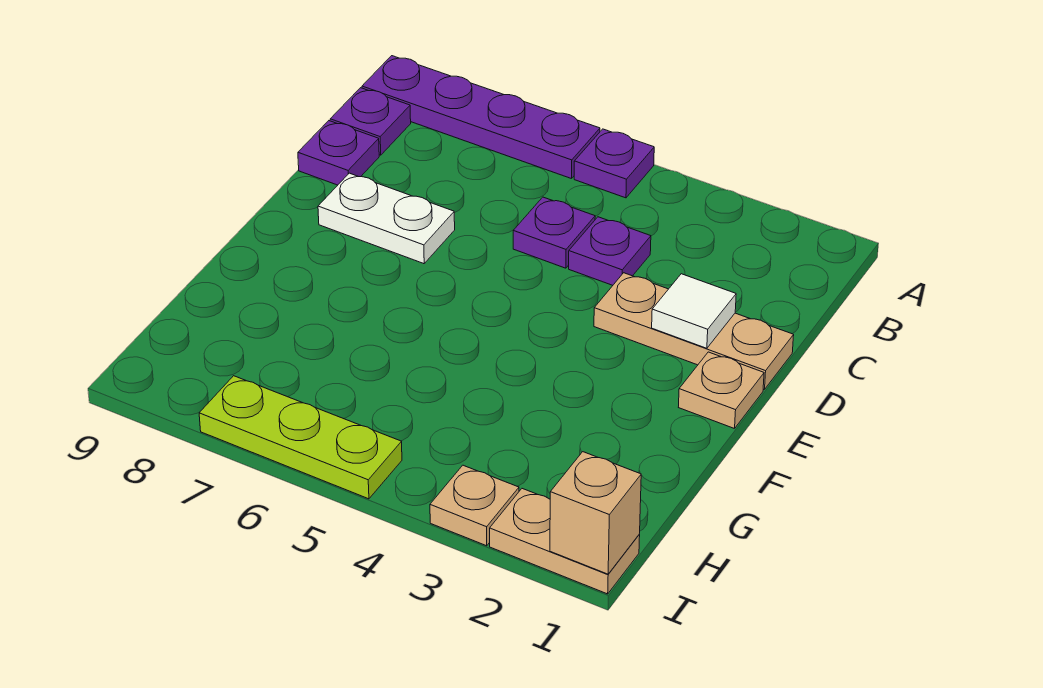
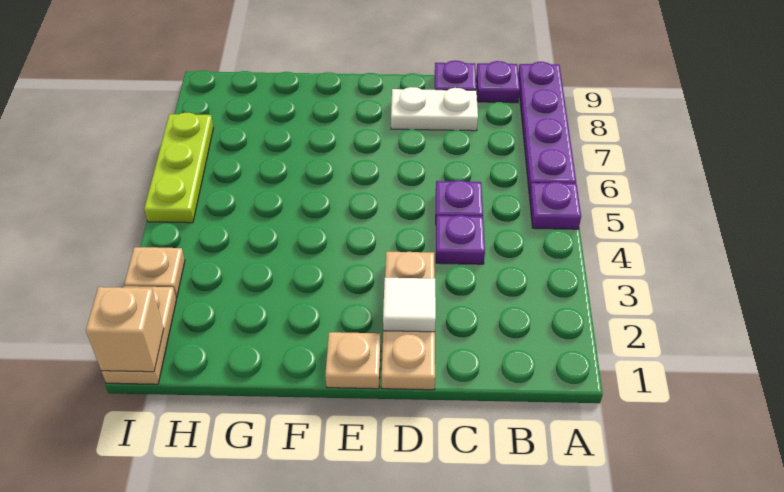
white 1x2 plate [318,173,455,264] -> white 1x2 plate turned to [391,87,478,131]

